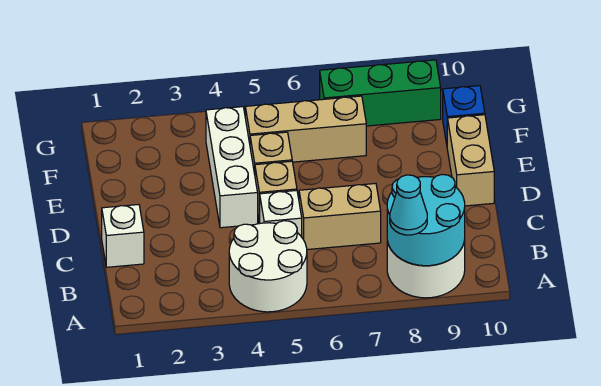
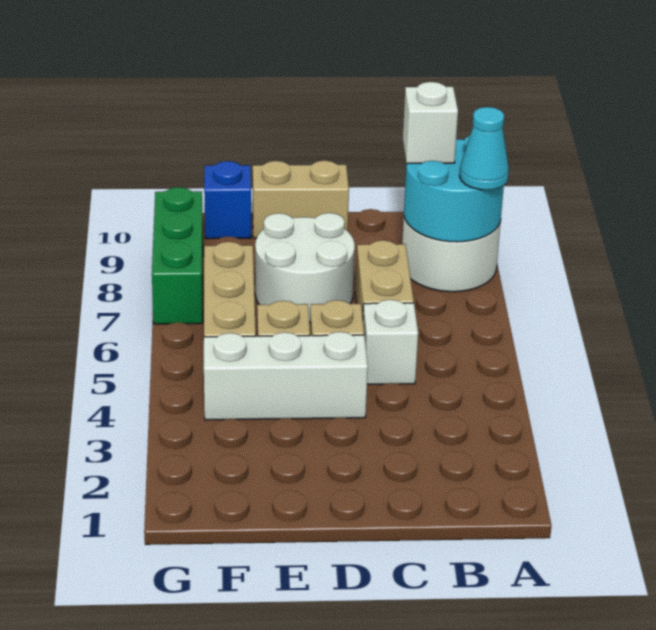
white 2x2 round brick [229,221,307,312] -> white 2x2 round brick moved to [255,213,355,322]
white 1x1 brick [102,205,144,267] -> white 1x1 brick moved to [403,82,458,164]

